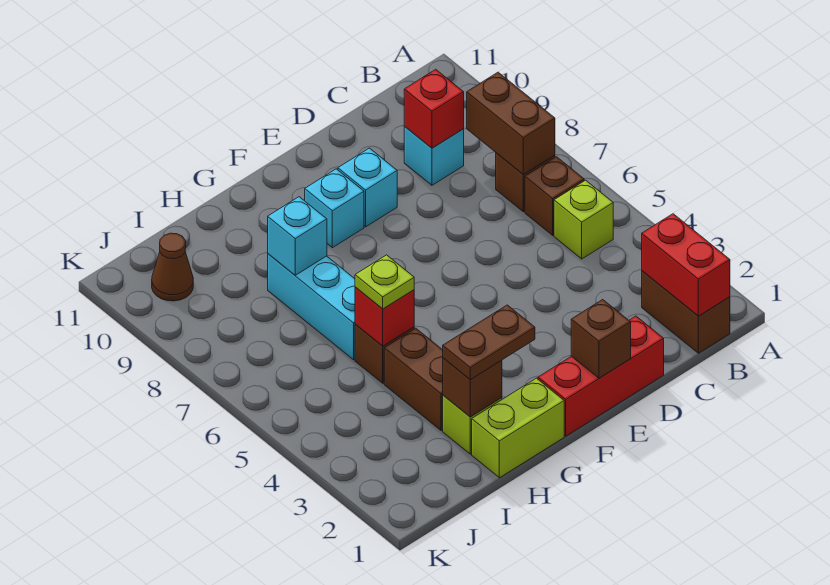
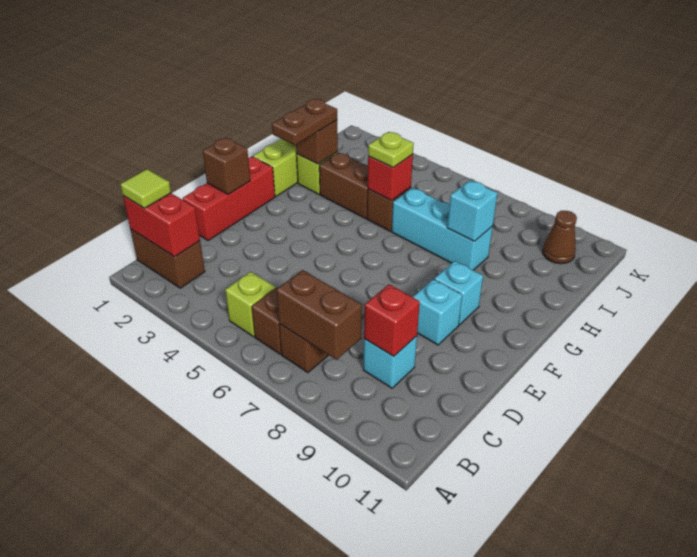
none -> lime 1x1 tile [120,169,171,208]

